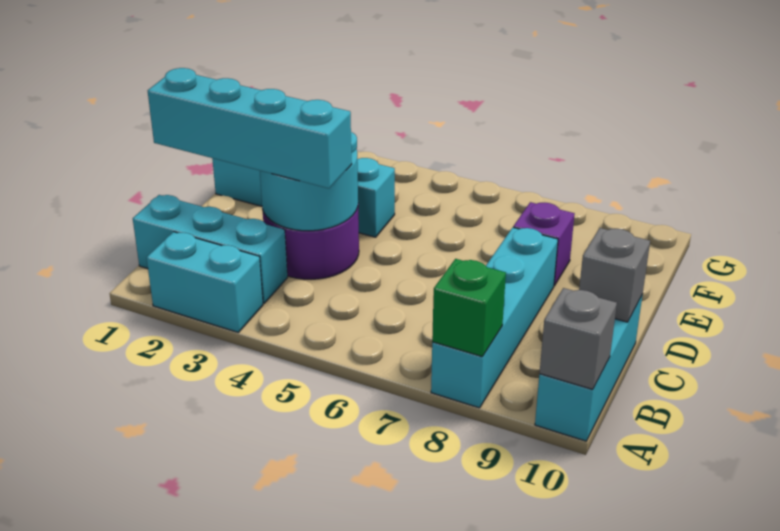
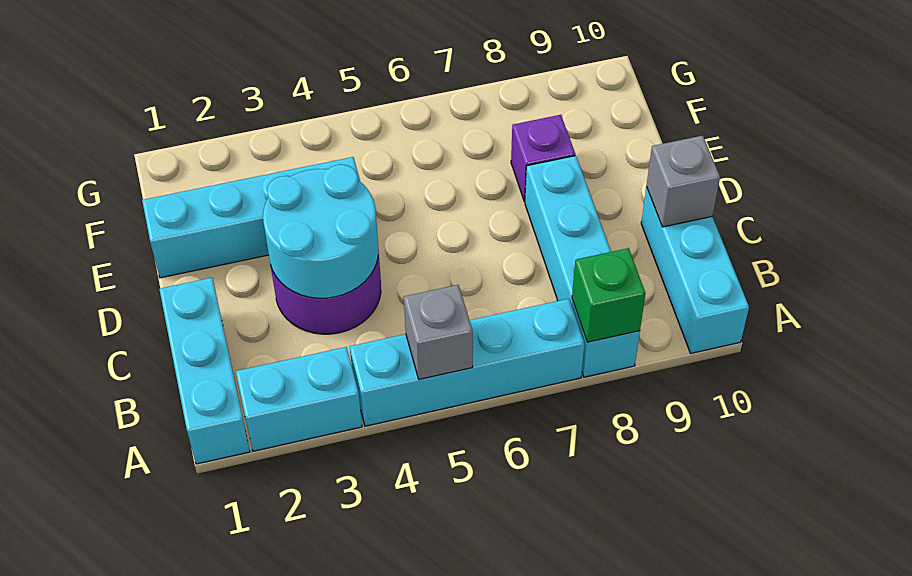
grey 1x1 brick [539,288,617,389] -> grey 1x1 brick moved to [404,285,473,379]
cyan 1x3 brick [133,195,288,303] -> cyan 1x3 brick turned to [159,278,250,464]
cyan 1x4 brick [148,68,352,188] -> cyan 1x4 brick moved to [350,299,585,426]

